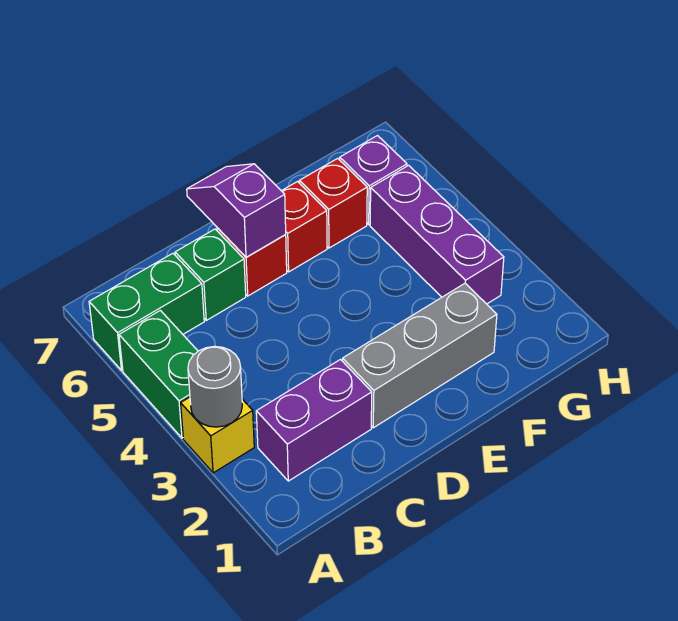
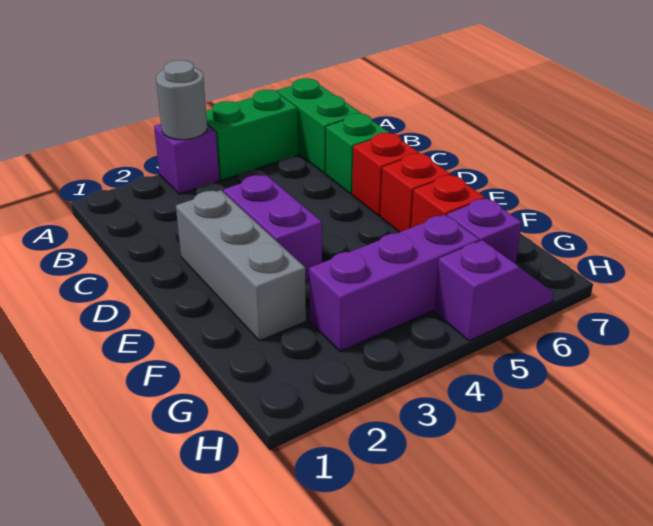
yellow 1x1 brick [181,397,254,473] -> purple 1x1 brick [154,124,219,194]
purple 1x2 brick [256,360,372,481] -> purple 1x2 brick moved to [223,175,322,281]
purple 1x2 slope [187,164,286,257] -> purple 1x2 slope moved to [434,240,554,341]

